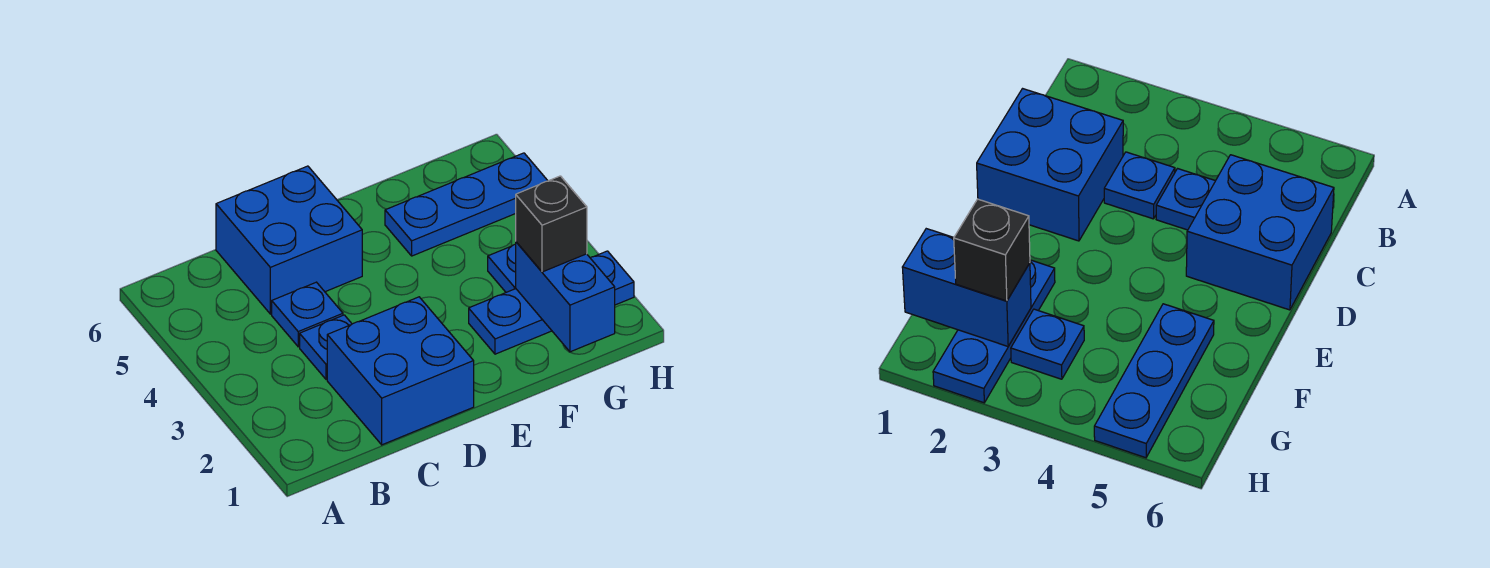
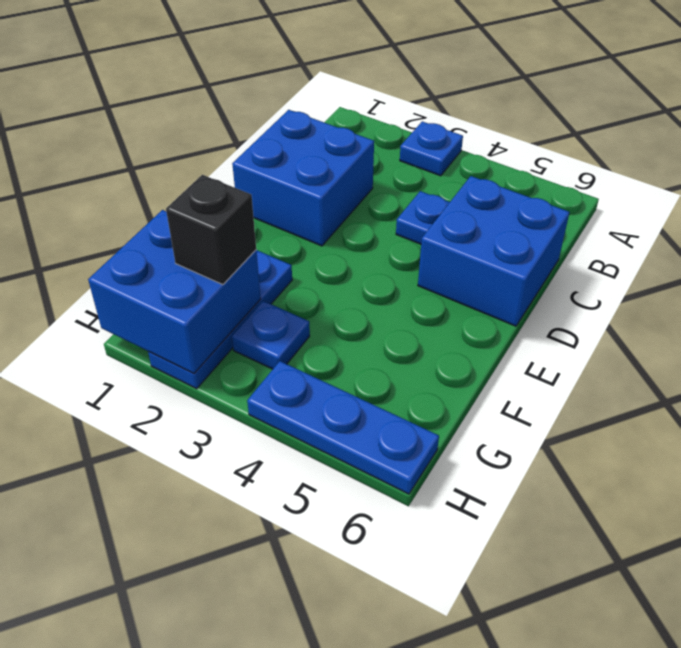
blue 1x1 plate [300,315,352,379] -> blue 1x1 plate moved to [400,121,463,176]
blue 1x3 plate [385,153,548,256] -> blue 1x3 plate turned to [247,361,439,494]
blue 1x2 brick [516,242,615,352] -> blue 2x2 brick [88,210,261,373]

